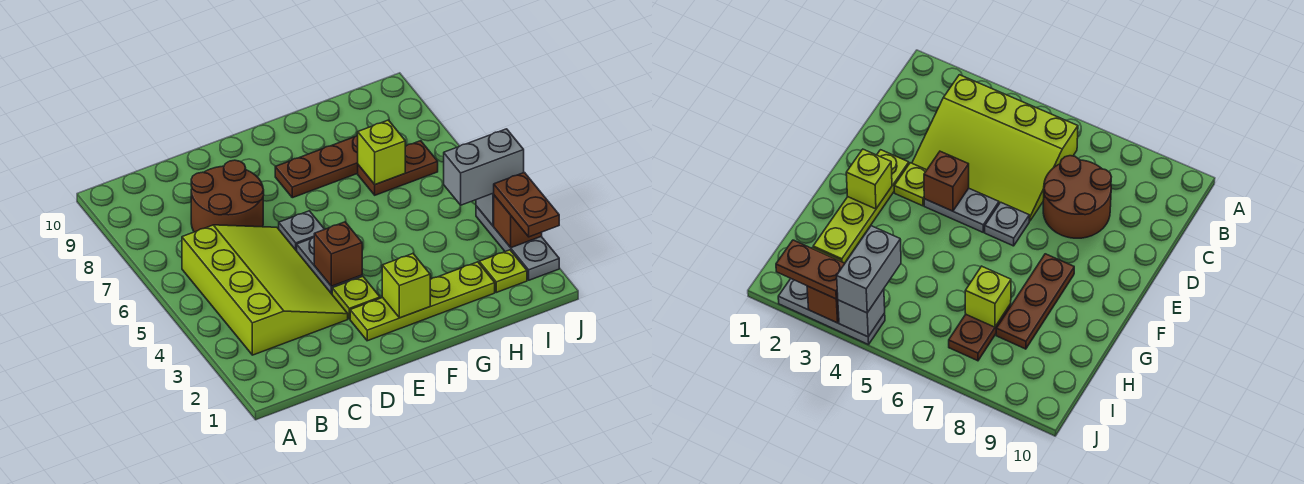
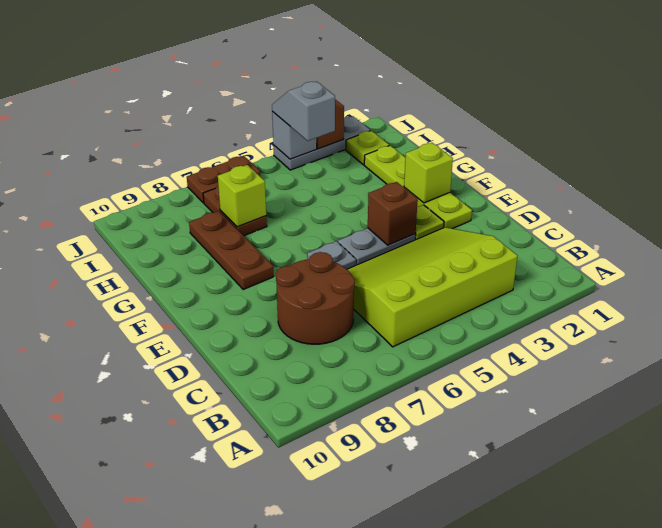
grey 1x2 brick [444,129,524,205] -> grey 1x2 slope [272,81,335,141]
brown 1x2 plate [494,173,559,237] -> brown 1x2 plate moved to [187,156,260,203]

